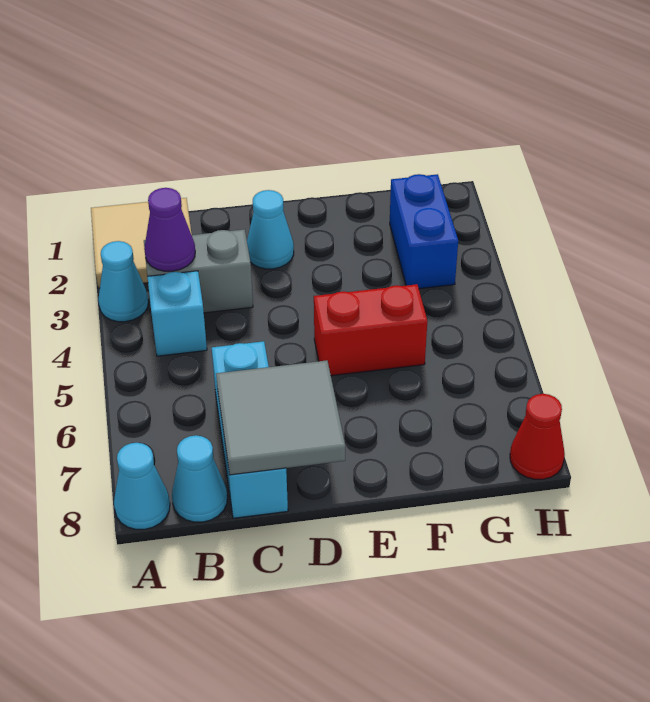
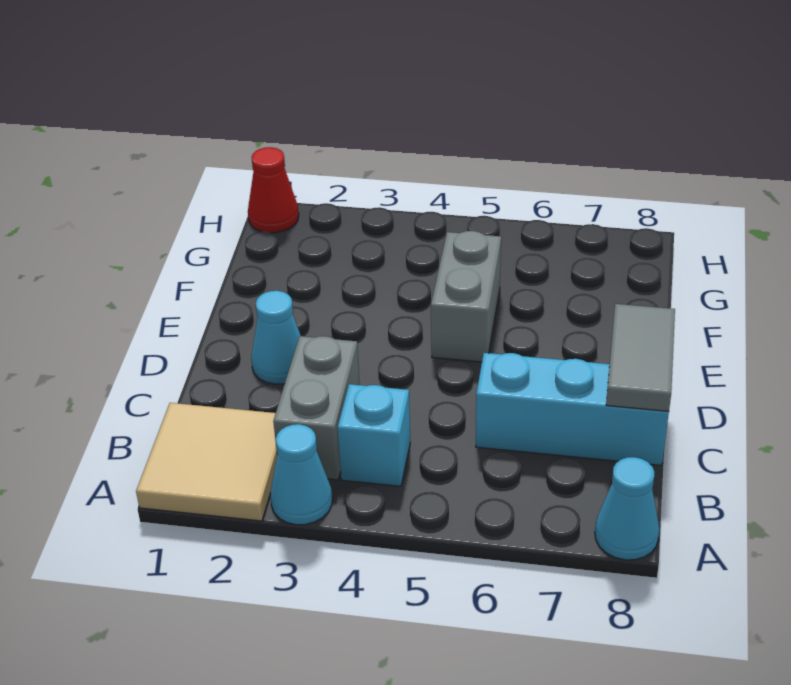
purple 1x1 cone [144,188,195,271] -> none
cyan 1x1 cone [172,435,227,522] -> none
grey 2x2 tile [216,360,345,475] -> grey 1x2 tile [606,304,675,411]
red 1x2 brick [314,284,427,376] -> grey 1x2 brick [431,231,501,362]
blue 1x2 brick [390,174,458,289] -> none
red 1x1 cone [510,394,565,479] -> red 1x1 cone moved to [248,147,299,233]

